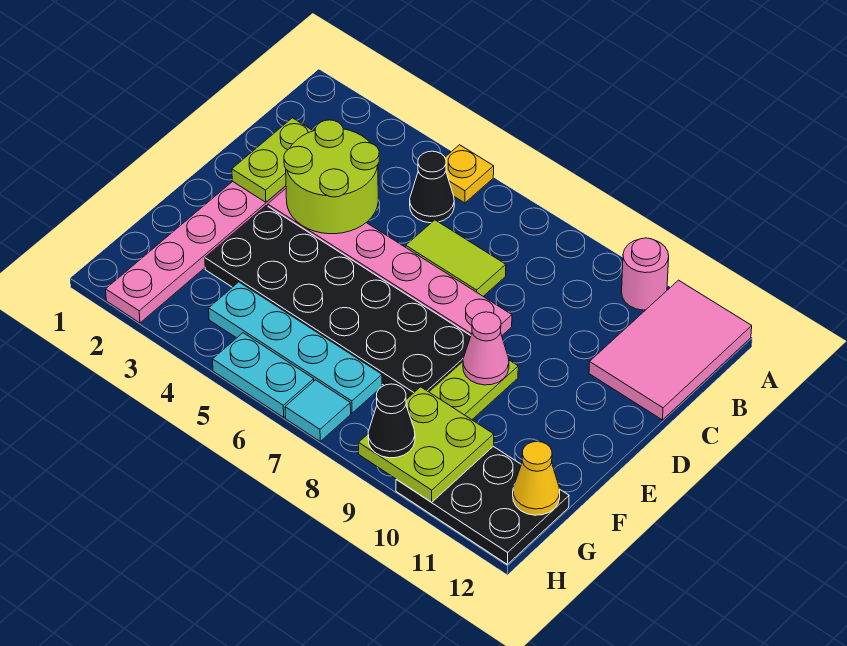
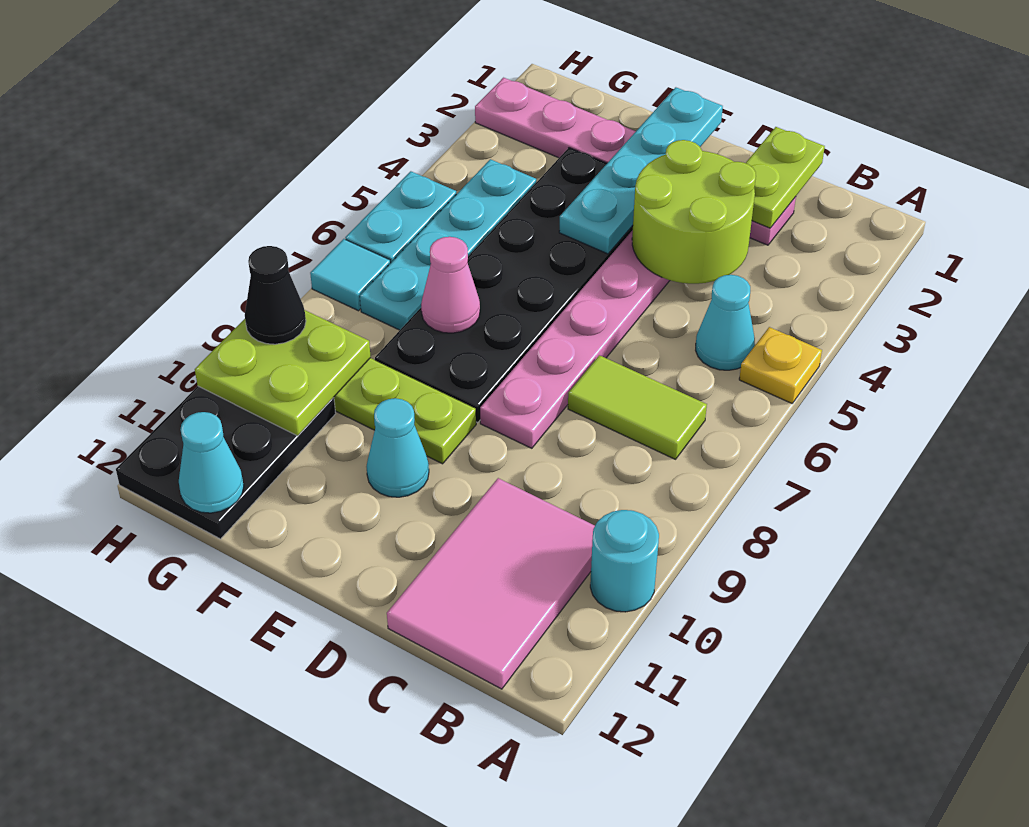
pink 1x1 round brick [622,238,669,310] -> cyan 1x1 round brick [590,510,659,612]
pink 2x3 tile [589,280,752,420] -> pink 2x3 tile turned to [387,478,595,689]
black 1x1 cone [410,151,454,223] -> cyan 1x1 cone [696,275,755,370]
lime 1x2 plate [232,118,313,202] -> lime 1x2 plate turned to [746,127,825,228]
lime 1x2 tile [406,220,506,296] -> lime 1x2 tile turned to [568,355,707,459]
none -> cyan 1x4 plate [559,87,723,254]
pink 1x1 cone [463,312,509,385] -> pink 1x1 cone moved to [421,237,480,333]
none -> cyan 1x1 cone [366,398,429,497]
yellow 1x1 cone [513,442,560,515] -> cyan 1x1 cone [179,412,244,513]

